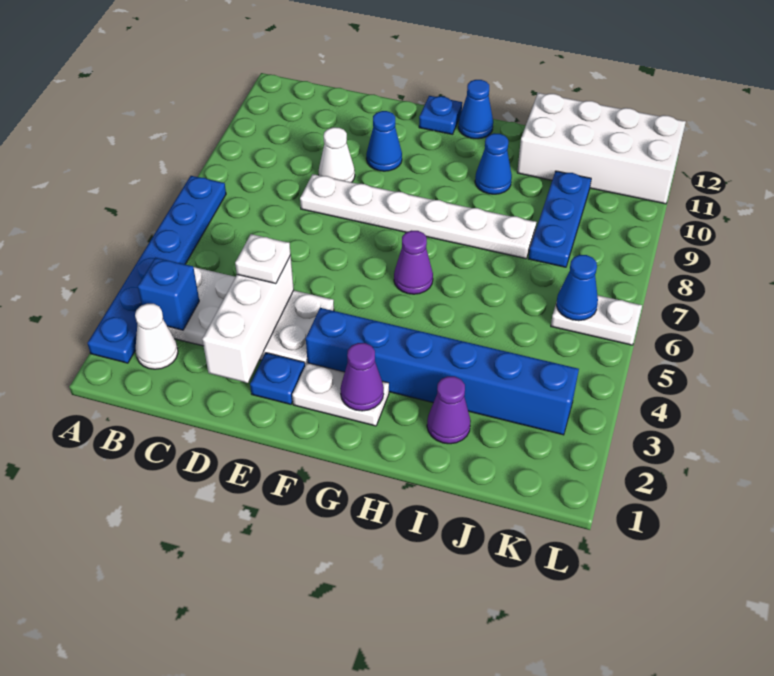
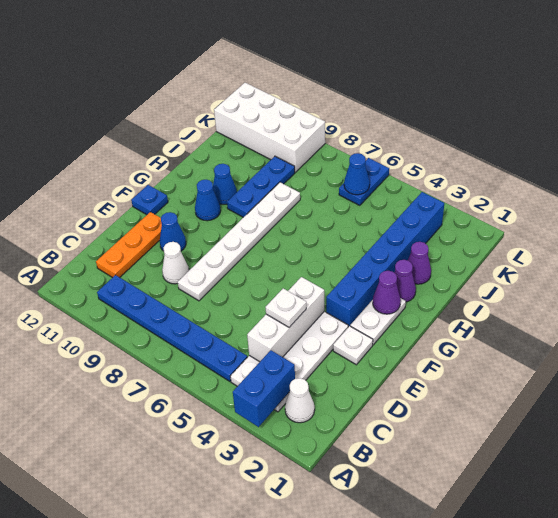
blue 1x6 plate [87,176,226,363] -> blue 1x6 plate moved to [97,275,247,381]
blue 1x1 brick [138,257,199,330] -> blue 1x2 brick [233,350,295,427]
none -> orange 1x3 plate [96,212,162,278]
white 1x3 brick [202,255,294,383] -> white 1x3 brick turned to [247,277,324,362]
blue 1x1 plate [250,353,305,404] -> white 1x1 plate [333,326,373,365]
purple 1x1 cone [394,230,433,294] -> purple 1x1 cone moved to [394,260,416,302]
blue 1x1 cone [458,80,493,139] -> blue 1x1 cone moved to [195,180,221,221]
white 2x4 brick [517,93,686,204] -> white 2x4 brick turned to [214,83,325,172]
blue 1x3 plate [529,171,591,267] -> blue 1x3 plate turned to [227,156,295,217]
white 1x2 plate [551,288,642,345] -> blue 1x2 plate [339,158,389,206]

